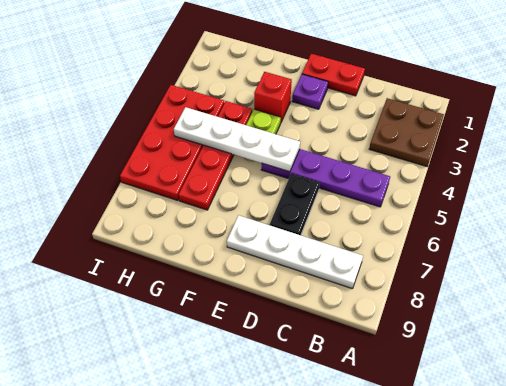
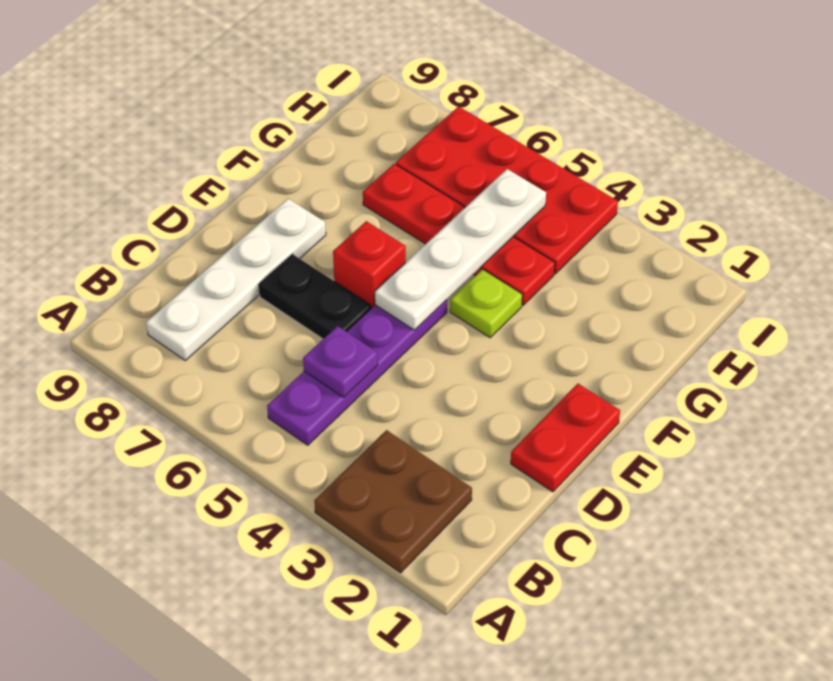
purple 1x1 plate [292,74,328,109] -> purple 1x1 plate moved to [303,326,378,397]
red 1x1 brick [254,72,292,122] -> red 1x1 brick moved to [333,221,406,308]

